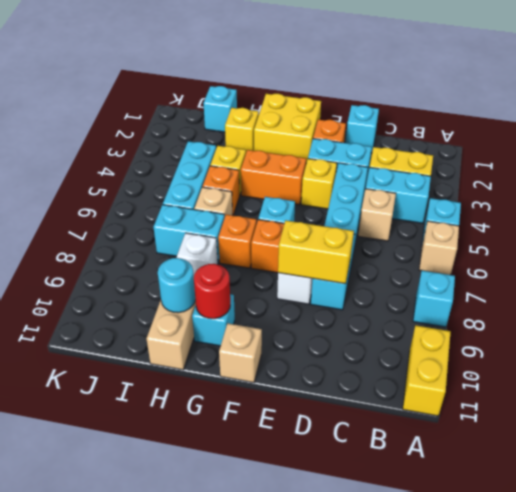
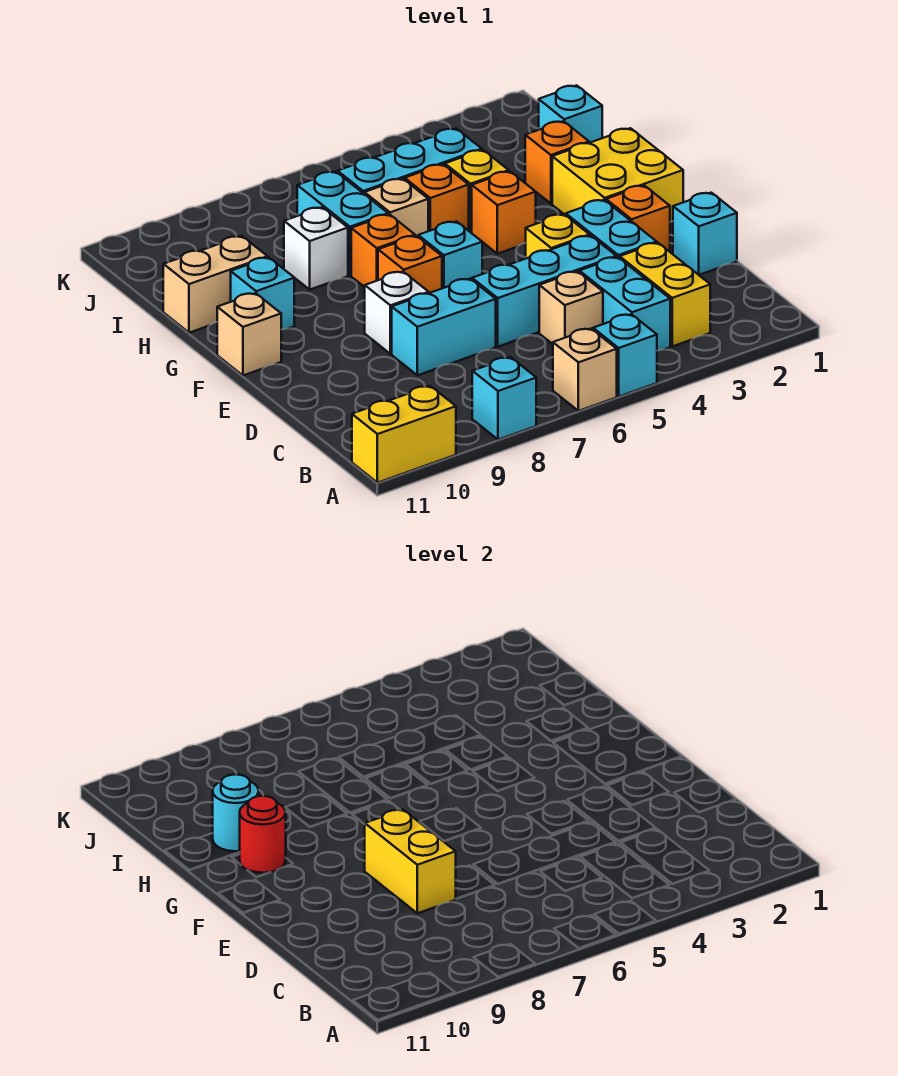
orange 1x2 brick [241,150,306,205] -> orange 1x1 brick [472,171,536,254]
yellow 1x1 brick [225,108,259,152] -> orange 1x1 brick [525,121,589,204]

